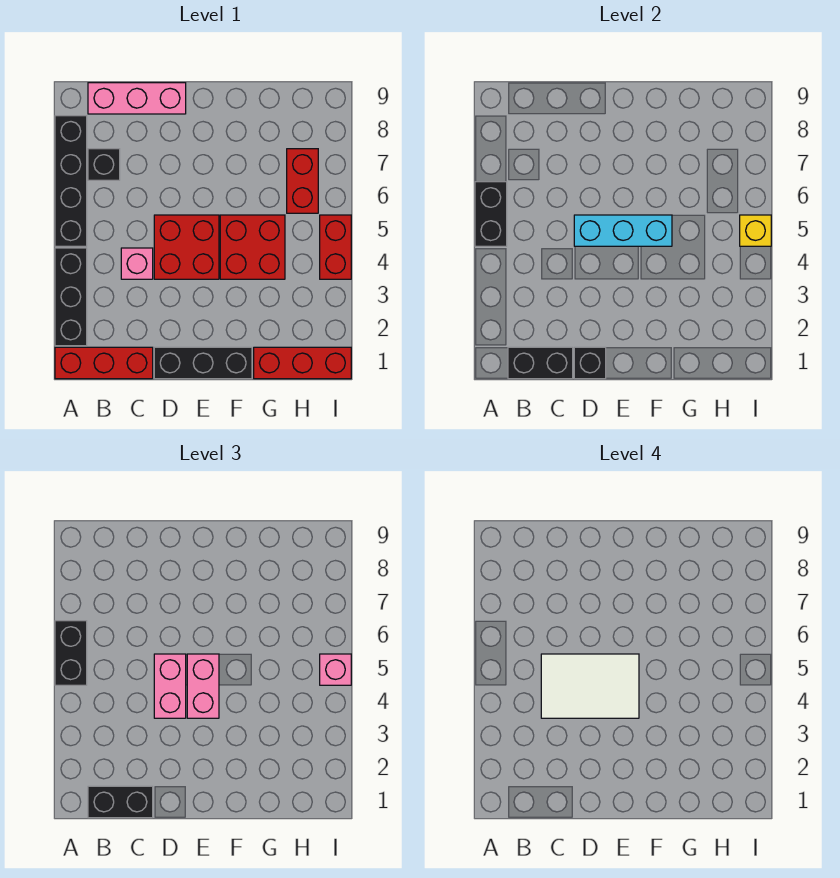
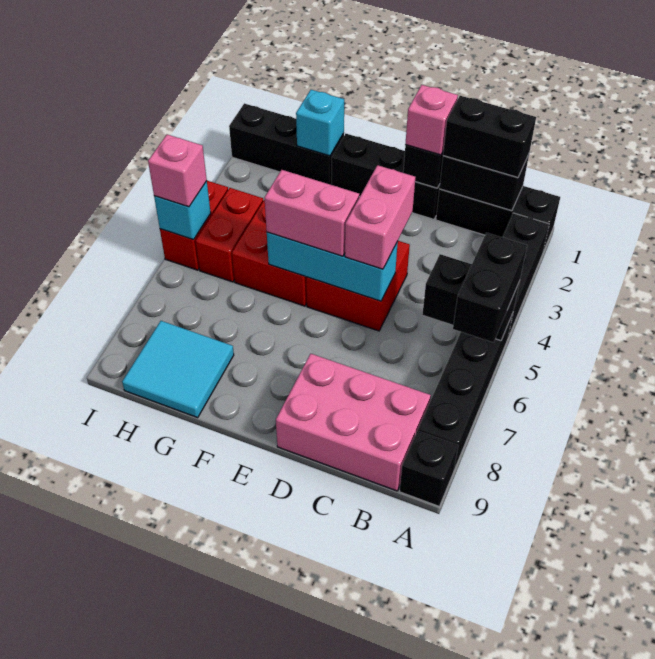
red 1x3 brick [55,347,153,379] -> black 1x3 brick [436,186,560,252]
black 1x2 brick [475,182,507,246] -> black 1x2 brick turned to [422,254,520,341]
black 1x1 brick [88,149,120,180] -> black 1x1 brick moved to [400,431,458,506]
pink 1x3 brick [88,83,186,114] -> pink 2x3 brick [276,354,431,491]
pink 1x1 brick [121,248,153,279] -> pink 1x1 brick moved to [405,85,458,155]
white 2x3 tile [541,654,639,718] -> none
pink 1x2 brick [187,654,219,718] -> pink 1x2 brick turned to [264,170,359,256]
red 1x3 brick [254,347,351,379] -> black 1x3 brick [229,103,344,185]
none -> cyan 1x1 brick [296,90,344,156]
none -> cyan 2x2 tile [122,321,234,418]
red 1x2 brick [287,149,318,213] -> red 1x2 brick moved to [196,188,263,282]
yellow 1x1 brick [740,215,771,246] -> cyan 1x1 brick [154,181,211,239]

